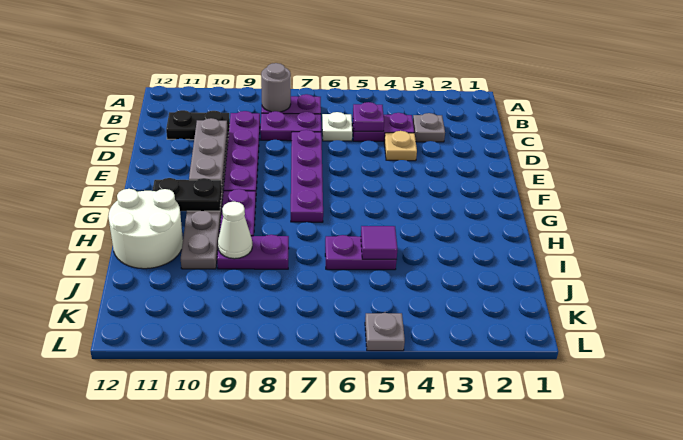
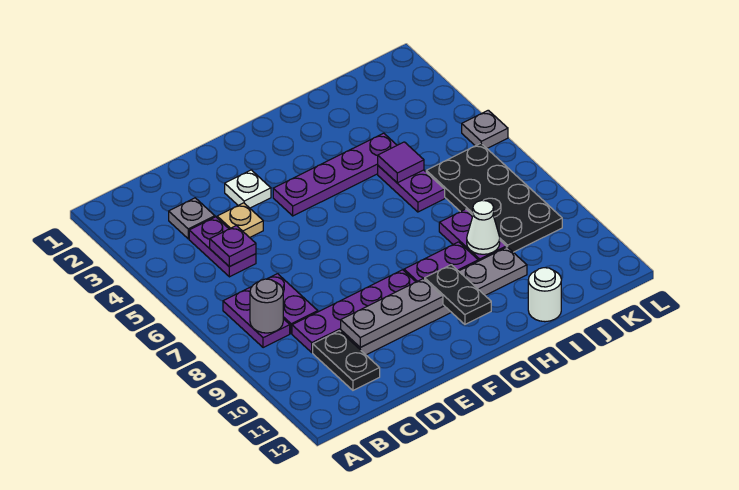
white 1x1 plate [322,112,352,141] -> white 1x1 plate moved to [225,170,271,208]
purple 1x4 plate [291,130,323,222] -> purple 1x4 plate moved to [273,133,397,216]
white 2x2 round brick [108,189,183,269] -> white 1x1 round brick [528,268,561,322]
none -> black 2x4 plate [426,143,562,252]

